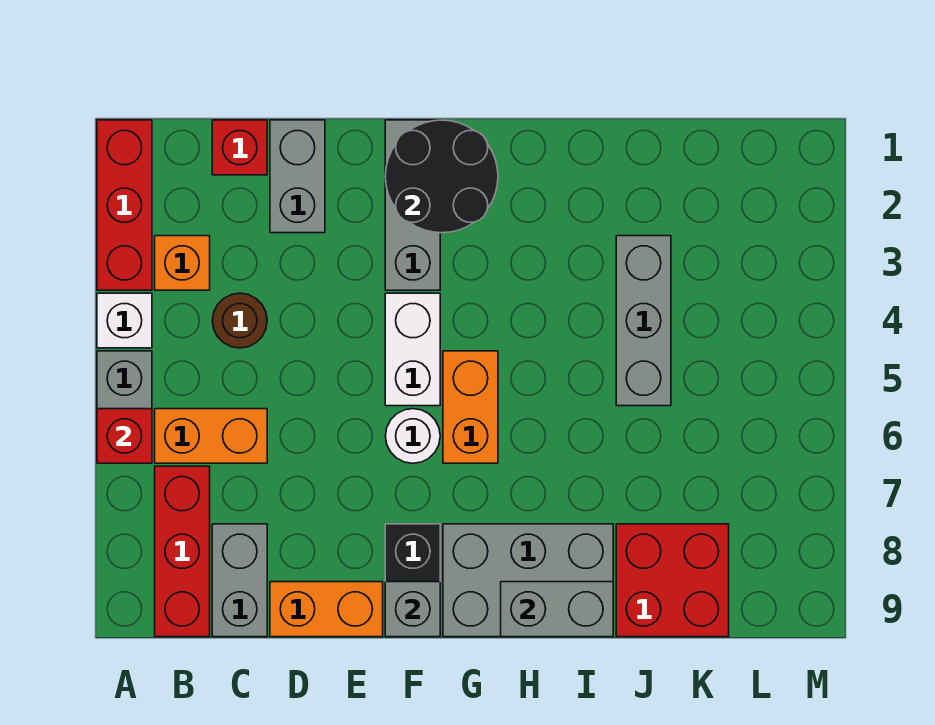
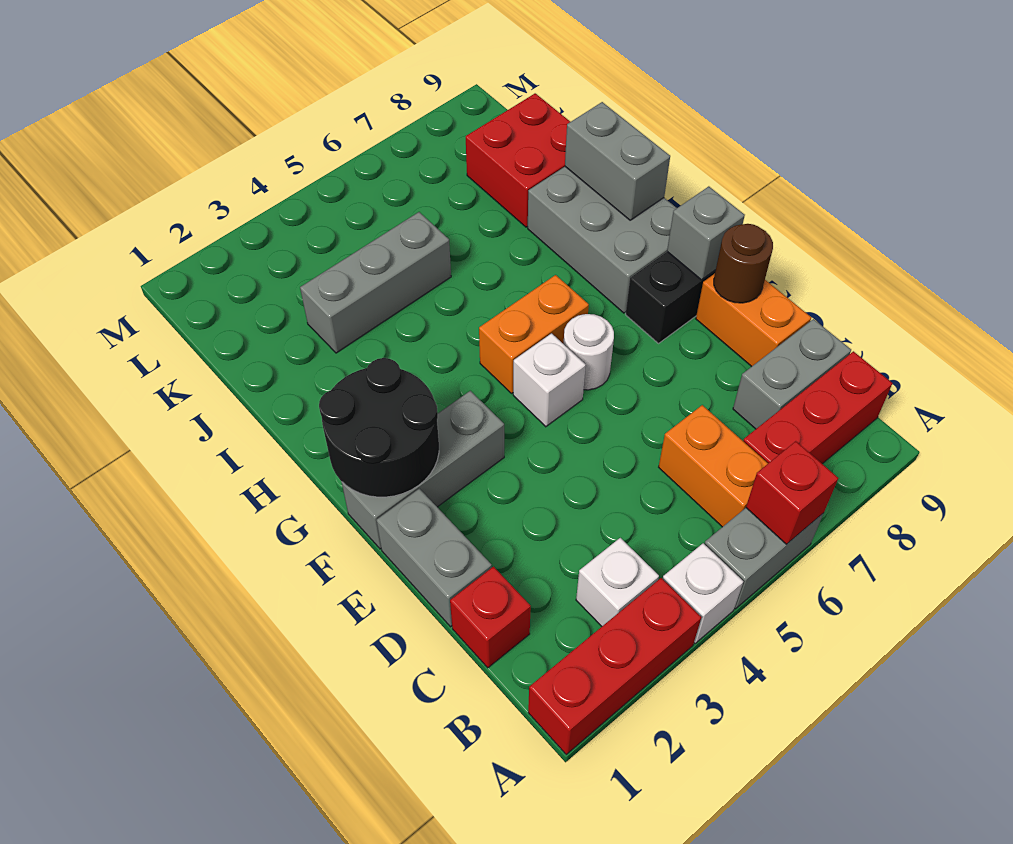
orange 1x1 brick [155,236,210,290] -> white 1x1 brick [576,538,659,626]
brown 1x1 round brick [212,293,267,348] -> brown 1x1 round brick moved to [714,224,773,303]
grey 1x2 brick [270,120,325,233] -> grey 1x2 brick turned to [376,488,492,627]
white 1x2 brick [385,293,440,406] -> white 1x1 brick [513,333,586,427]

